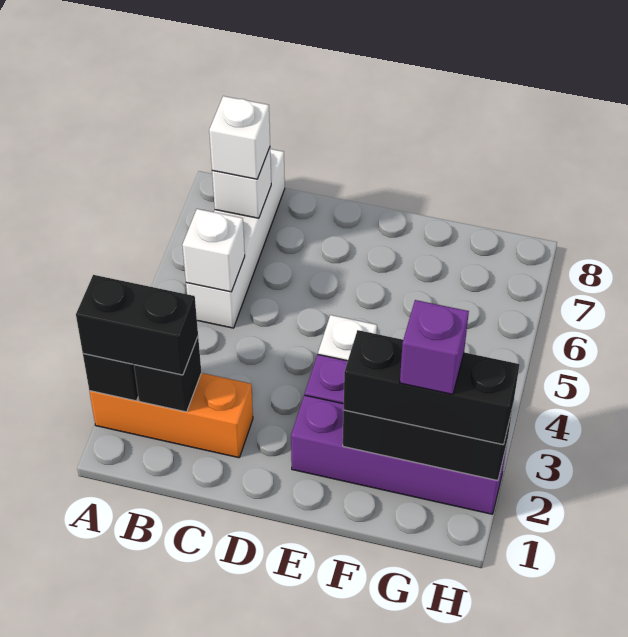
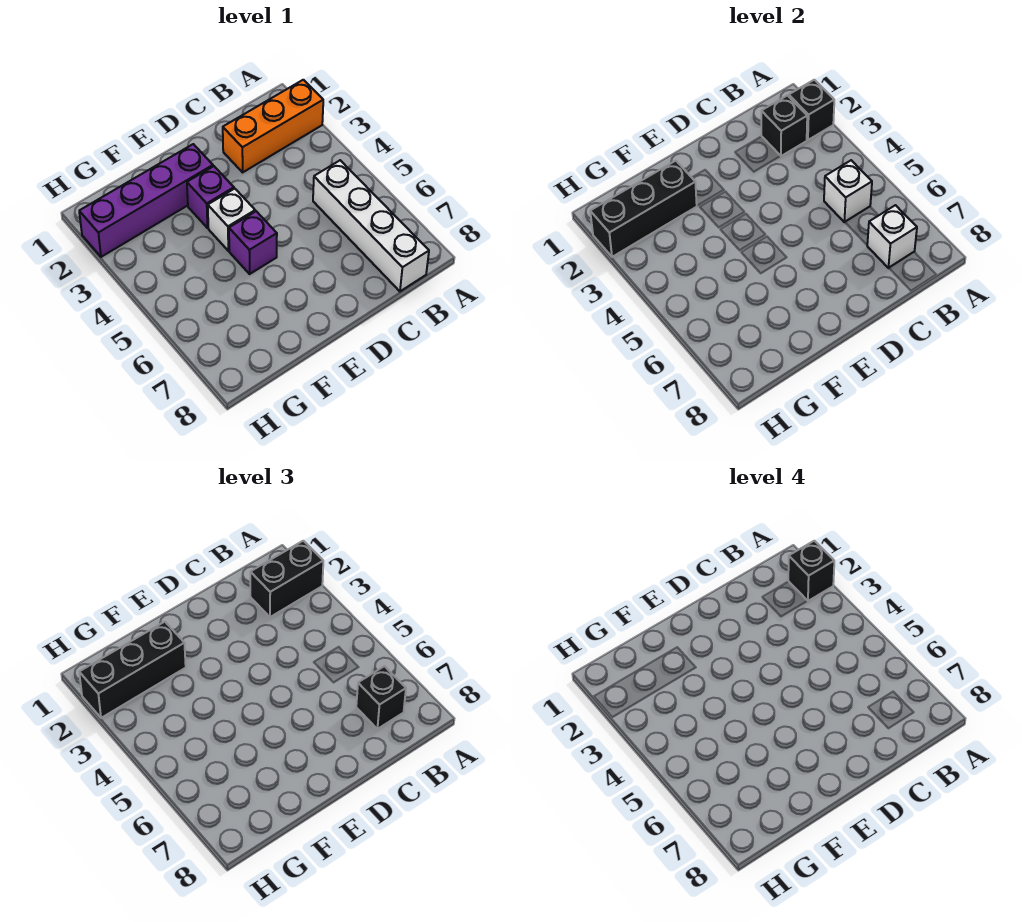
none -> black 1x1 brick [788,541,834,601]
white 1x1 brick [209,96,270,179] -> black 1x1 brick [356,666,406,729]
purple 1x1 brick [400,300,469,394] -> purple 1x1 brick moved to [229,211,277,274]

